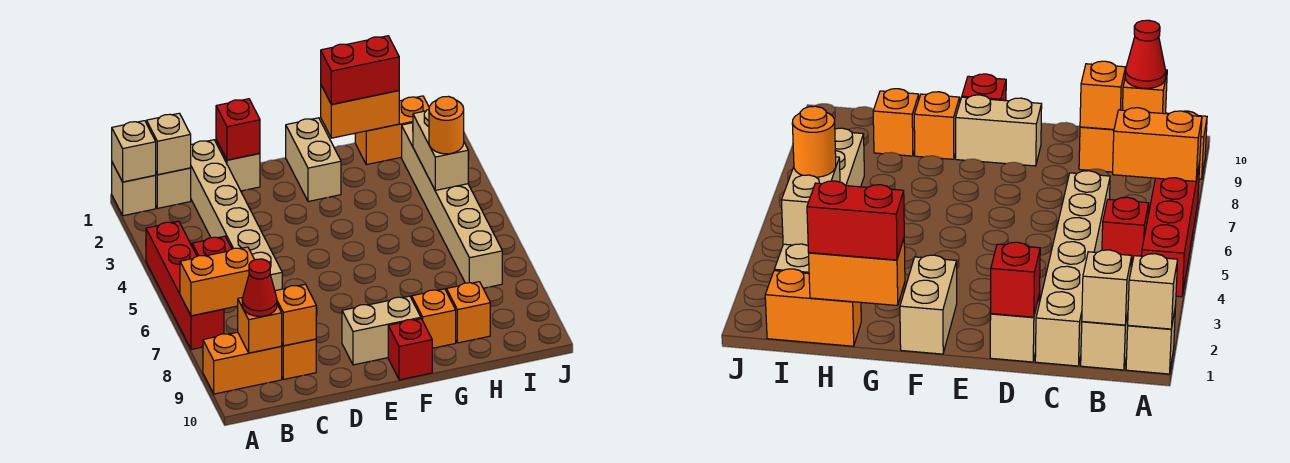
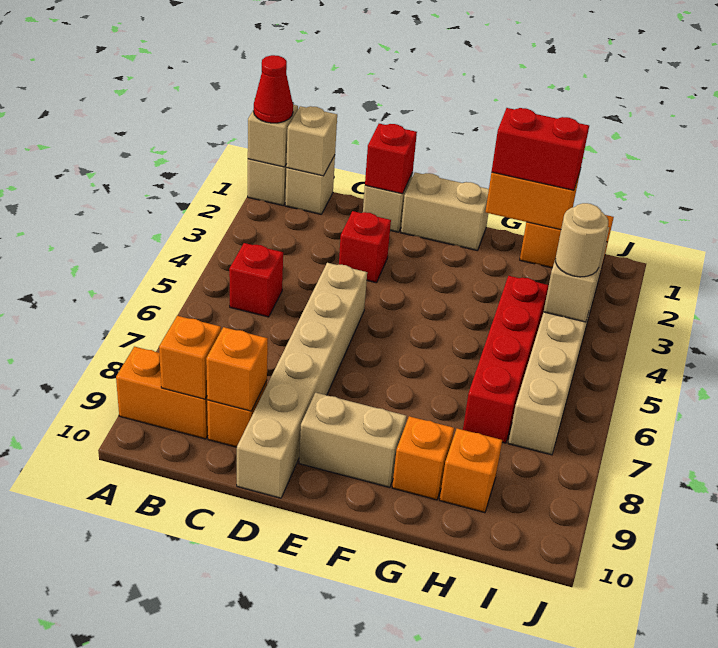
red 1x4 brick [146,221,224,350] -> red 1x4 brick moved to [463,276,549,443]
orange 1x2 brick [180,247,254,316] -> none
red 1x1 cone [242,259,277,316] -> red 1x1 cone moved to [254,55,293,123]
tan 1x6 brick [191,140,282,291] -> tan 1x6 brick moved to [237,263,367,498]
tan 1x2 brick [286,118,341,202] -> tan 1x2 brick turned to [401,172,489,251]
red 1x1 brick [388,319,432,380] -> red 1x1 brick moved to [339,211,391,283]
orange 1x1 round brick [429,96,464,154] -> tan 1x1 round brick [555,203,608,277]

